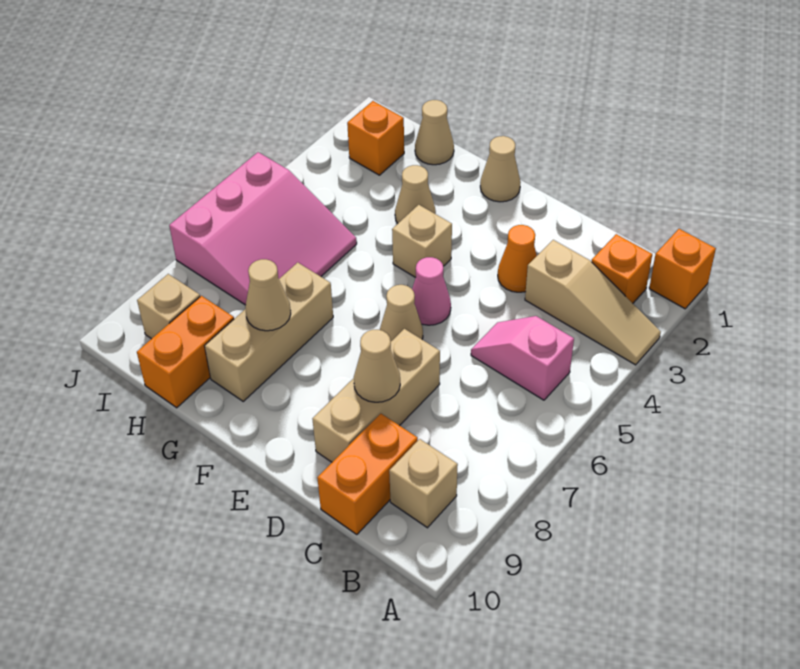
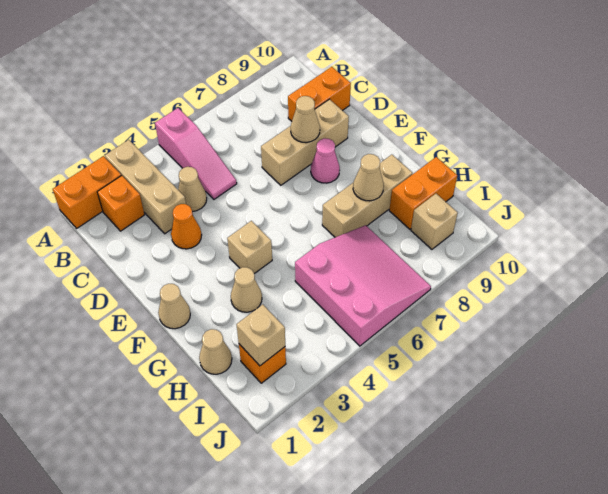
orange 1x1 brick [649,229,716,309] -> orange 1x2 brick [53,156,121,228]
tan 1x3 slope [525,240,661,365] -> tan 1x3 brick [105,140,186,234]
pink 1x2 slope [471,316,574,400] -> pink 1x3 slope [155,108,237,199]
tan 1x1 brick [389,439,458,528] -> tan 1x1 brick moved to [237,304,285,366]
pink 1x1 cone [412,257,451,325] -> pink 1x1 cone moved to [311,138,340,183]
tan 1x1 cone [380,285,423,341] -> tan 1x1 cone moved to [178,167,207,212]
pink 3x3 slope [169,152,357,305] -> pink 3x3 slope turned to [295,225,431,346]

